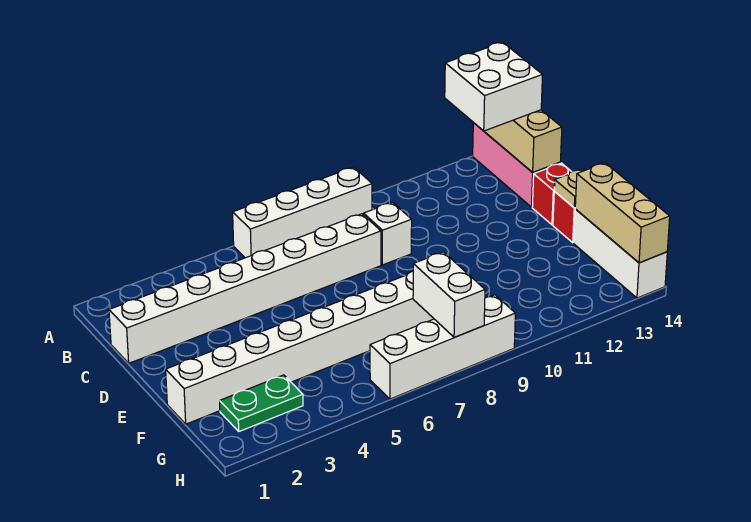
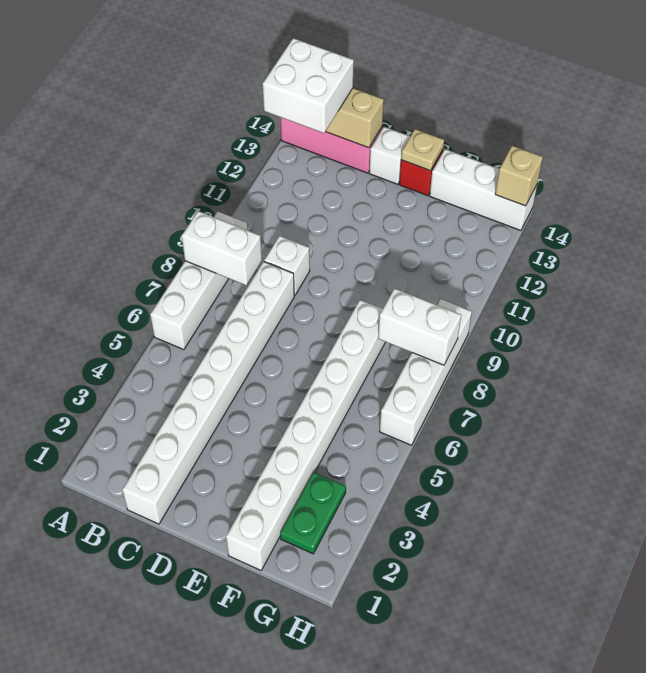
none -> white 1x2 brick [182,211,262,285]
red 1x1 brick [532,163,571,225] -> white 1x1 brick [369,127,410,184]
tan 1x3 brick [575,163,670,263] -> tan 1x1 brick [495,146,543,206]

